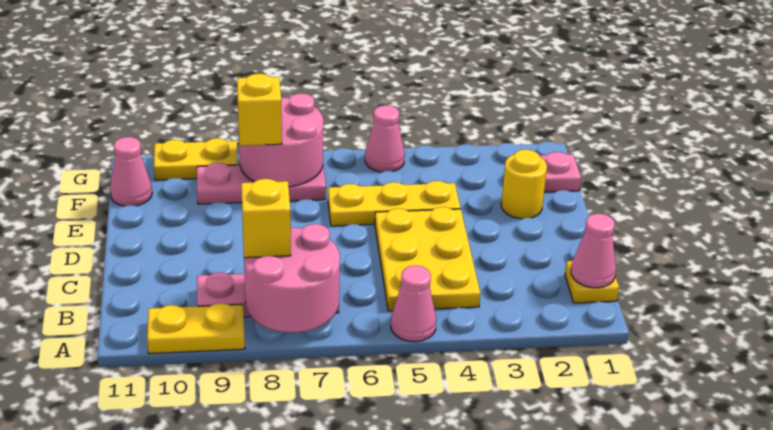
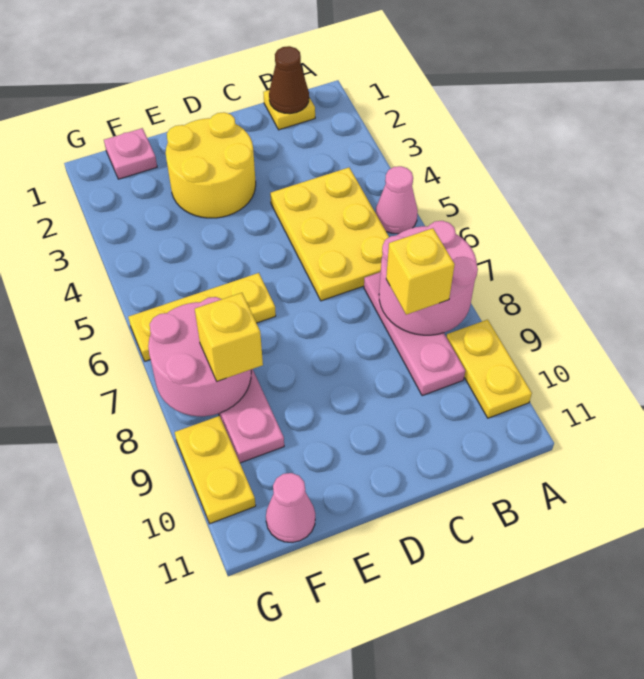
pink 1x1 cone [571,214,616,288] -> brown 1x1 cone [269,46,309,114]
yellow 2x3 plate [375,207,480,311] -> yellow 2x3 plate turned to [270,168,389,301]
yellow 1x1 round brick [501,150,547,219] -> yellow 2x2 round brick [166,112,256,218]
yellow 1x3 plate [328,181,461,226] -> yellow 1x3 plate turned to [128,273,276,361]
pink 1x1 cone [365,105,405,172] -> none

